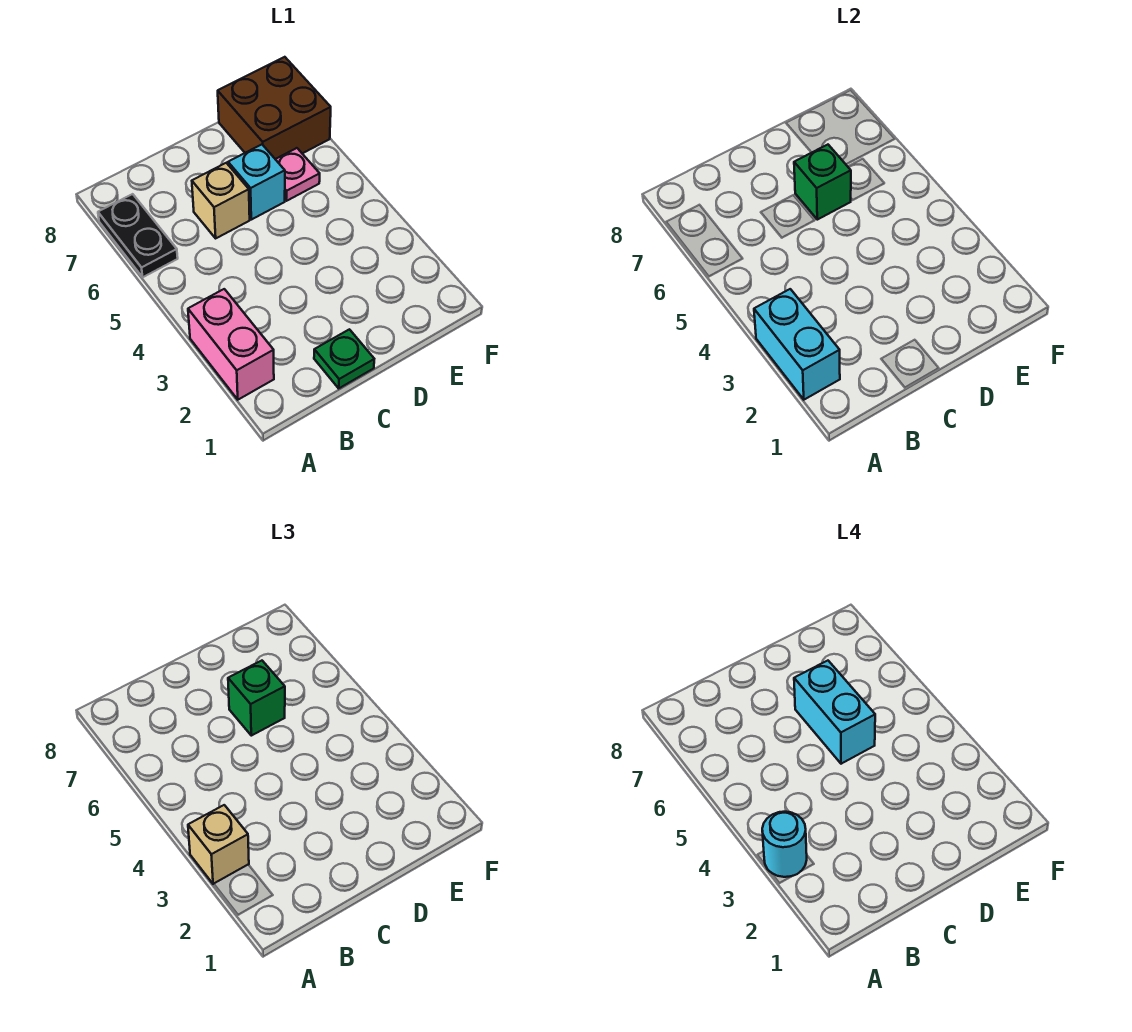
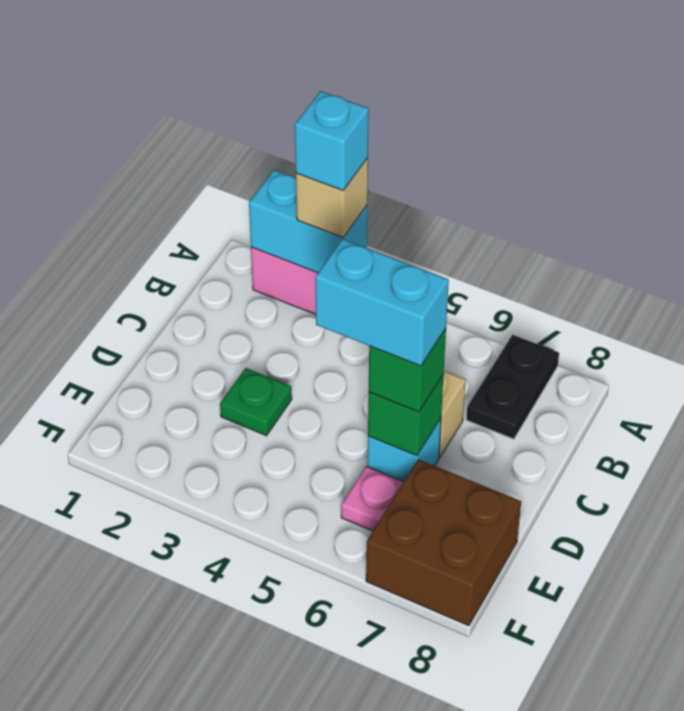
cyan 1x1 round brick [762,812,807,877] -> cyan 1x1 brick [295,91,369,190]
black 1x2 plate [98,194,178,277] -> black 1x2 plate turned to [466,335,559,439]
green 1x1 plate [314,329,374,388] -> green 1x1 plate moved to [220,368,292,436]

